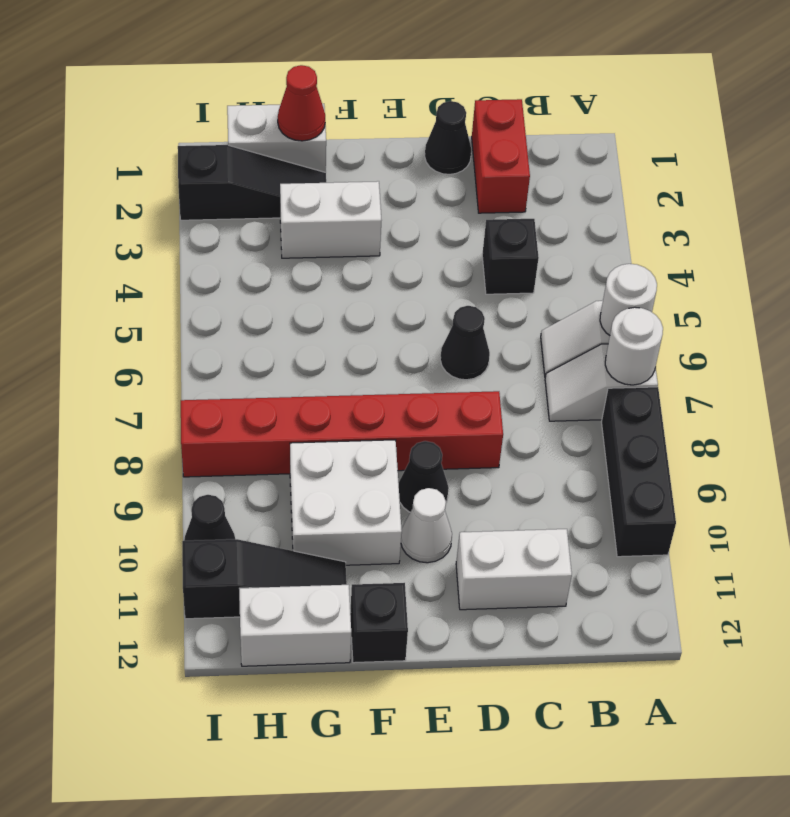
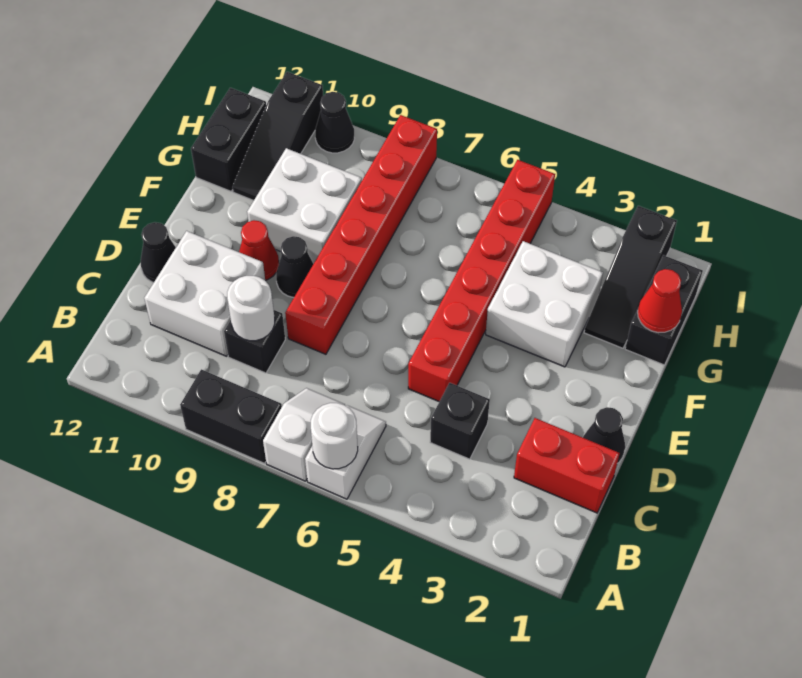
white 1x1 round brick [605,307,663,385] -> white 1x1 round brick moved to [227,276,275,341]
black 1x3 brick [602,387,676,557] -> black 1x2 brick [180,369,282,463]
white 1x2 brick [456,529,572,610] -> white 2x2 brick [144,231,265,356]
none -> red 1x6 brick [408,160,555,402]
black 1x1 cone [440,306,490,380] -> black 1x1 cone moved to [141,222,176,282]
white 1x1 cone [401,488,452,563] -> red 1x1 cone [239,220,279,280]
white 1x2 brick [280,181,381,258] -> white 2x2 brick [486,241,603,367]
black 1x1 brick [350,583,408,663] -> black 1x1 brick moved to [224,310,285,373]
white 1x2 brick [227,104,326,172] -> black 1x2 brick [625,255,703,365]
white 1x2 brick [239,585,351,666] -> black 1x2 brick [191,88,266,191]

